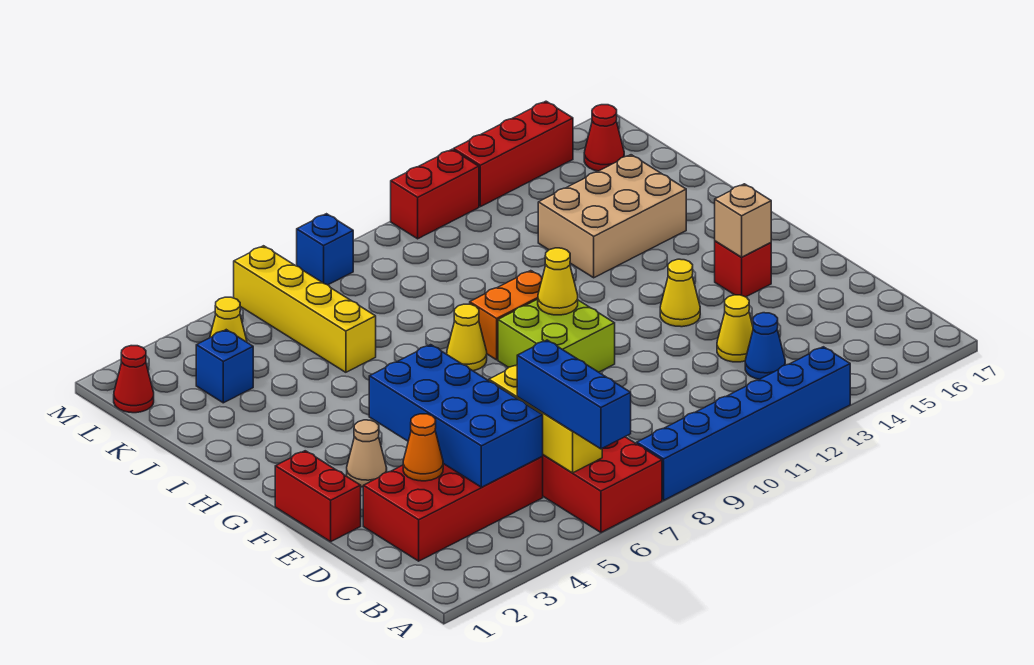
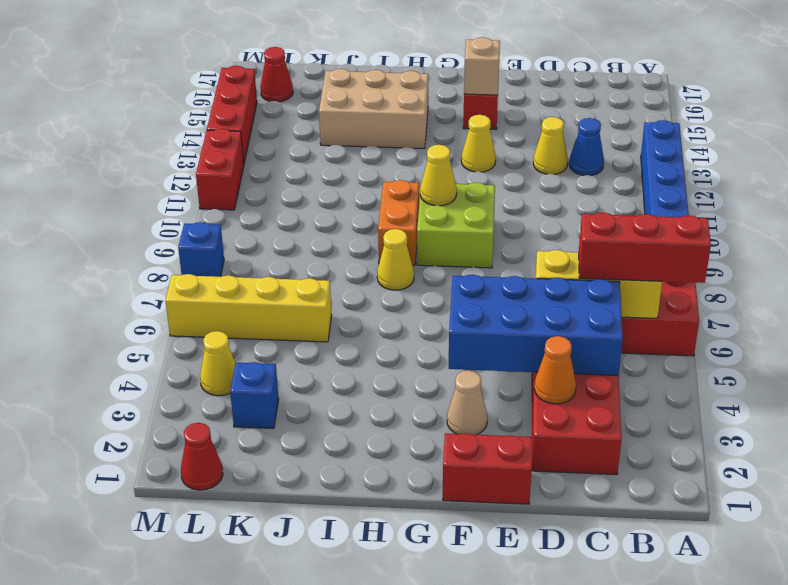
blue 1x3 brick [517,340,631,449] -> red 1x3 brick [579,212,711,283]
tan 2x3 brick [538,155,686,278] -> tan 2x3 brick turned to [319,69,428,149]

